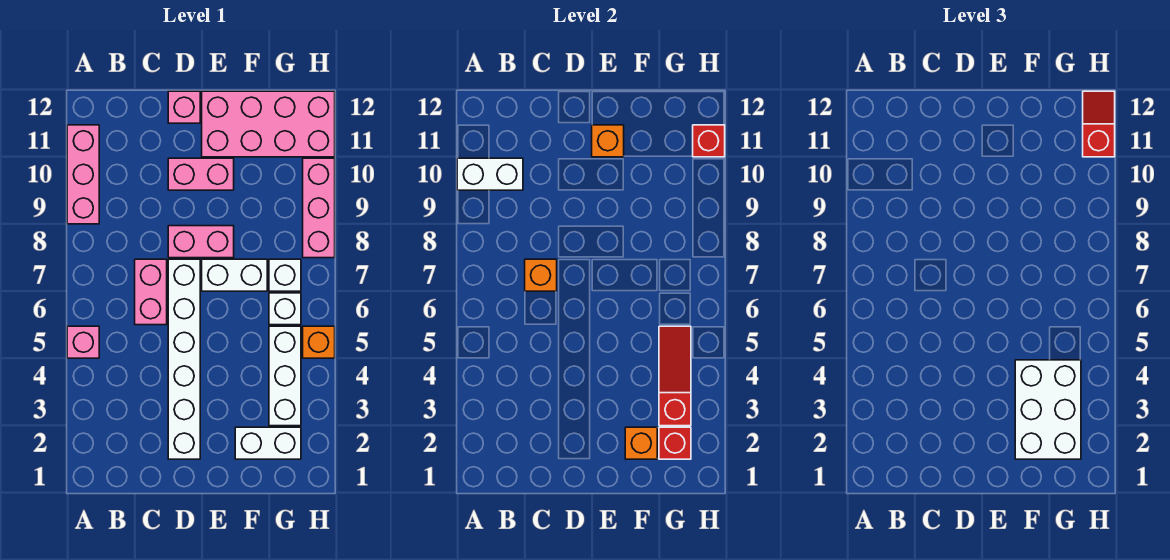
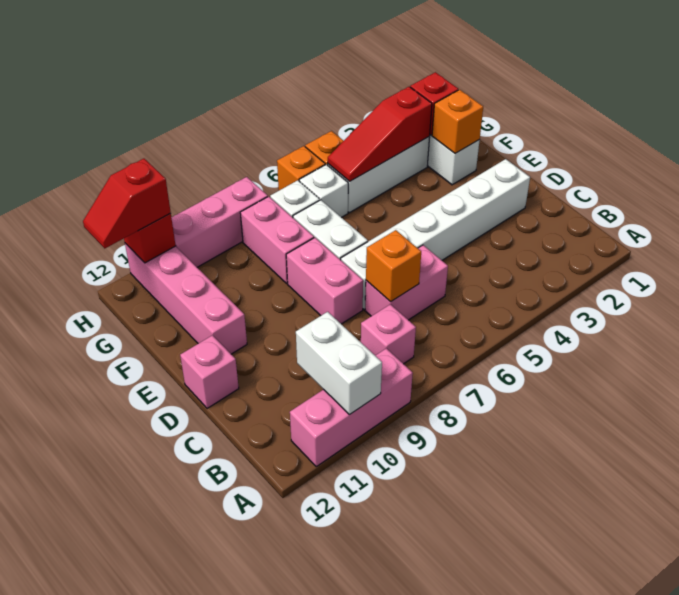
pink 1x1 brick [67,326,99,358] -> pink 1x1 brick moved to [361,304,416,364]
pink 1x2 brick [168,158,234,190] -> pink 1x2 brick moved to [240,196,314,283]
pink 2x4 brick [202,91,335,157] -> pink 1x4 brick [125,243,247,354]
orange 1x1 brick [592,125,624,157] -> orange 1x1 brick moved to [277,146,325,190]
white 2x3 brick [1015,360,1081,459] -> none

